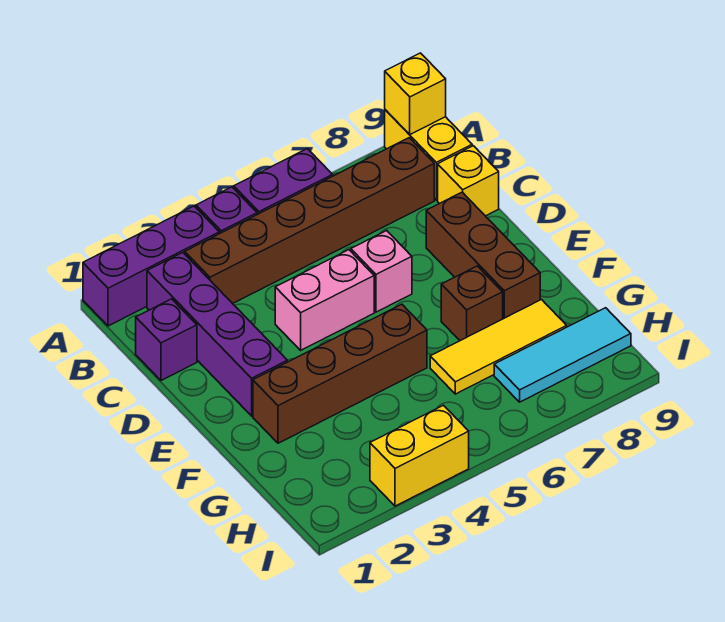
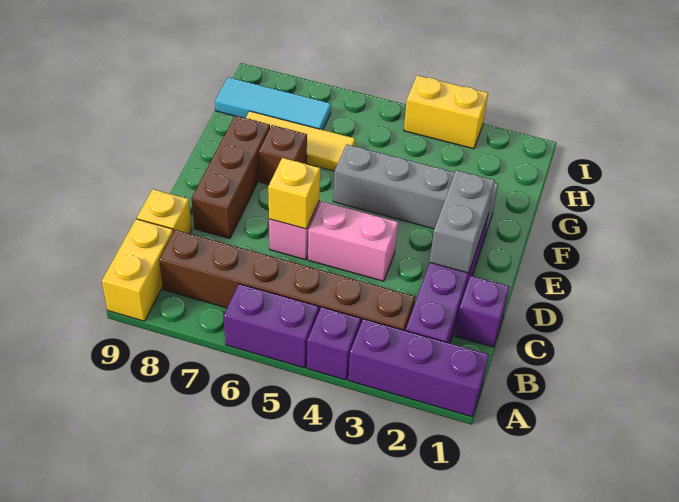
yellow 1x1 brick [385,53,446,135] -> yellow 1x1 brick moved to [268,158,320,229]
none -> grey 1x2 brick [430,170,495,273]
brown 1x4 brick [253,304,427,443] -> grey 1x4 brick [333,144,498,242]

